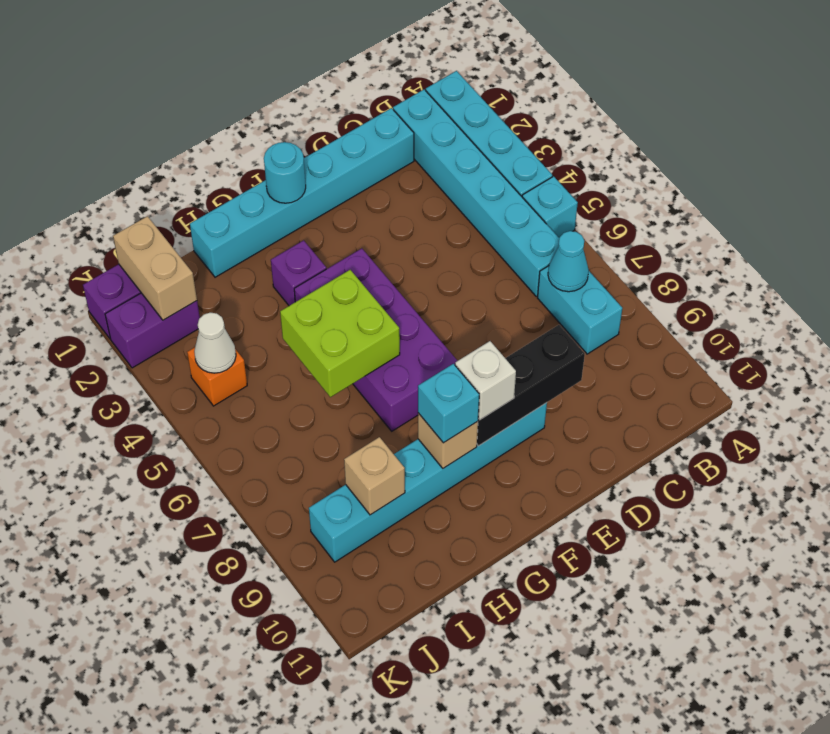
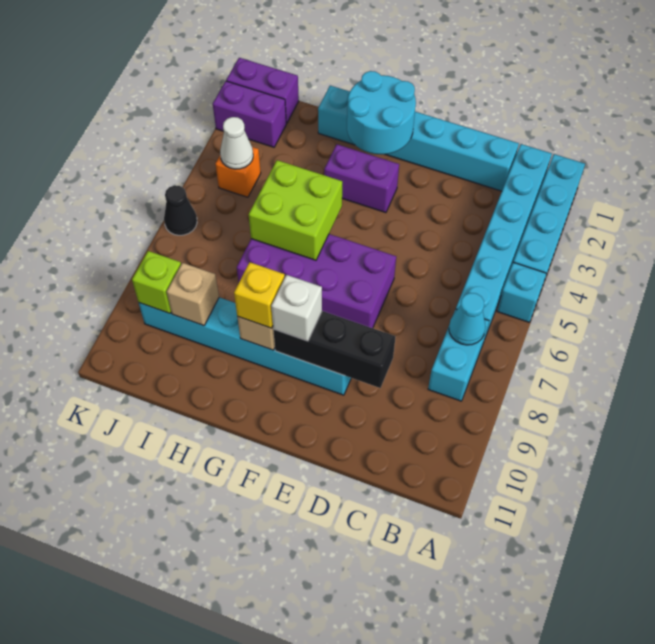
cyan 1x1 round brick [264,142,306,203] -> cyan 2x2 round brick [347,71,416,154]
purple 2x4 brick [294,248,457,431] -> purple 2x4 brick turned to [237,234,396,328]
purple 1x1 brick [271,240,326,306] -> purple 1x2 brick [324,144,399,213]
cyan 1x1 brick [418,364,479,443] -> yellow 1x1 brick [234,262,285,328]
tan 1x2 brick [113,216,197,320] -> none
none -> lime 1x1 brick [132,251,181,313]
none -> black 1x1 cone [164,185,197,235]

